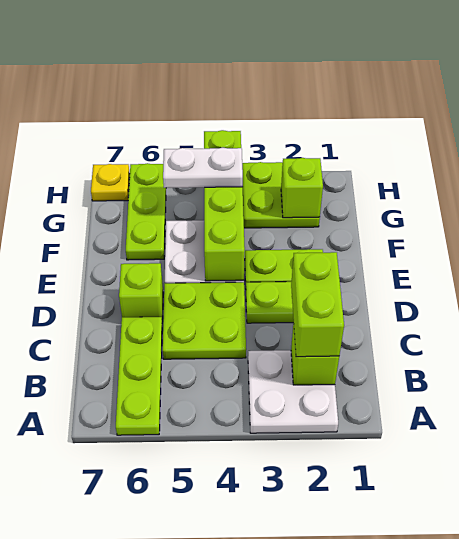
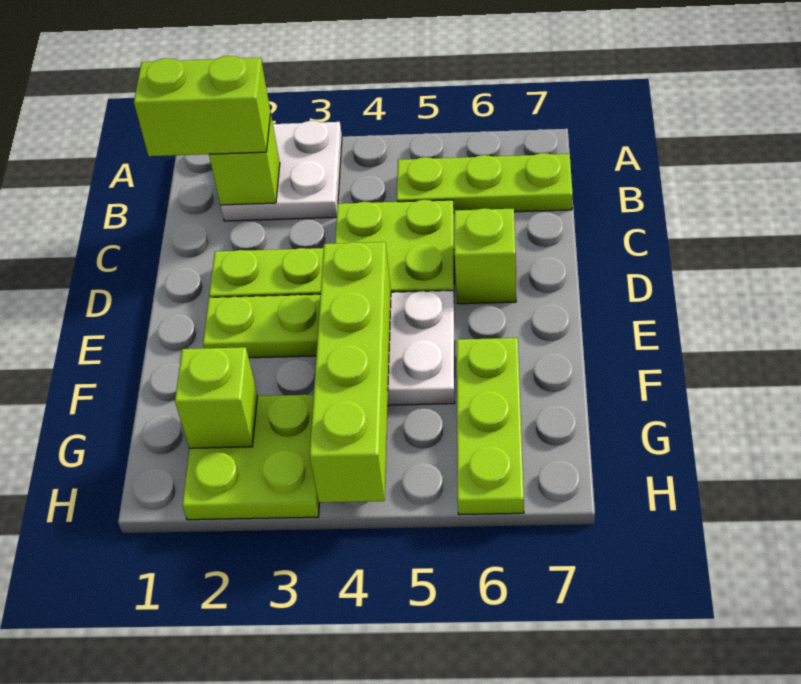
lime 1x3 plate [116,317,162,435] -> lime 1x3 plate turned to [397,153,573,212]
lime 1x2 brick [291,252,344,357] -> lime 1x2 brick turned to [134,56,271,156]
white 1x2 plate [163,148,243,188] -> none
yellow 1x1 plate [91,164,130,201] -> none

